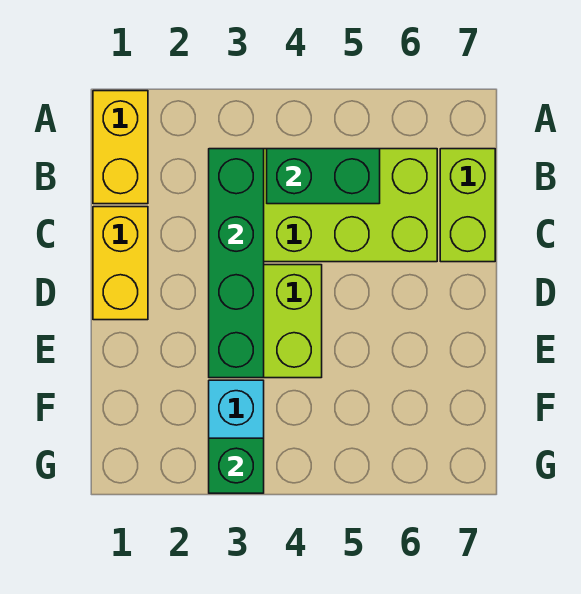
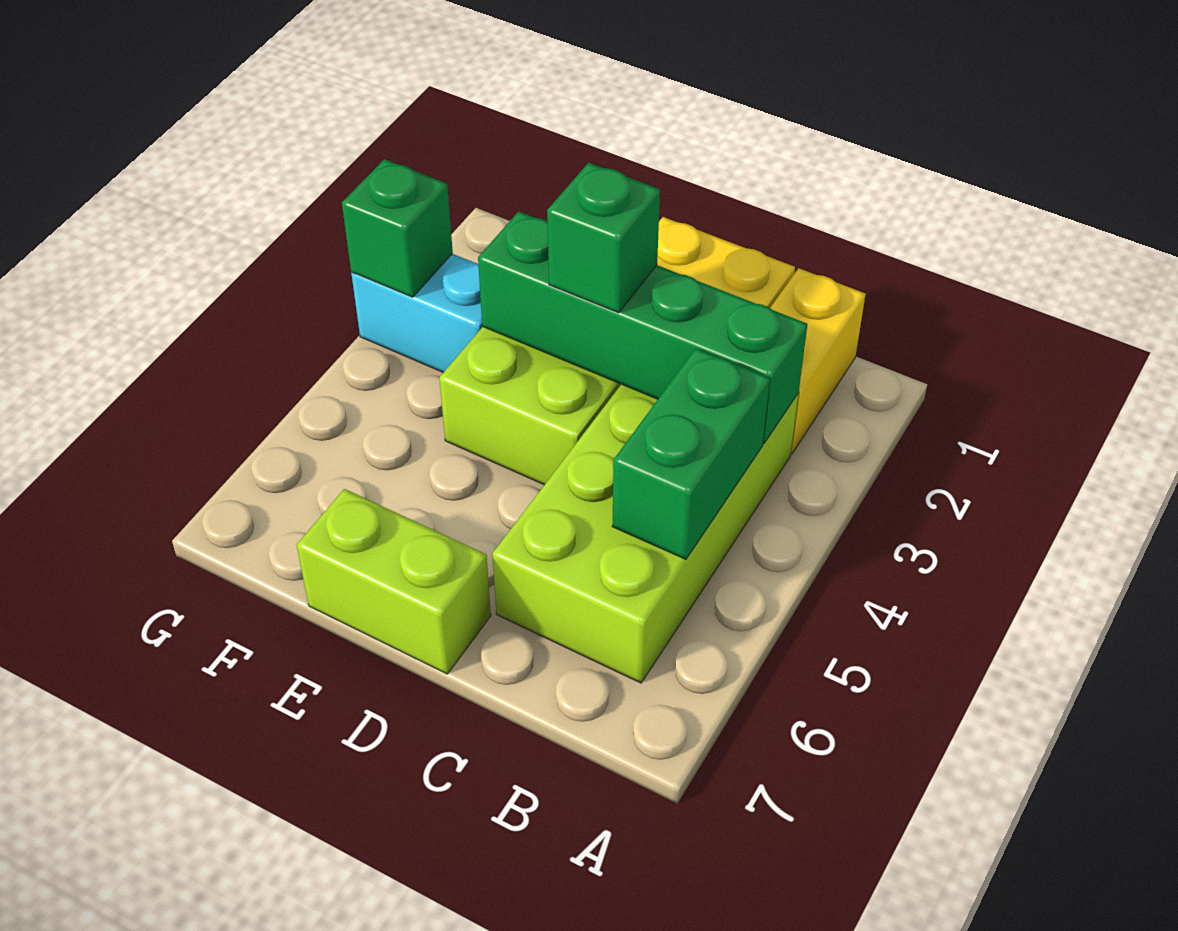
yellow 1x2 brick [93,91,148,204] -> yellow 1x2 brick turned to [770,268,866,454]
lime 1x2 brick [440,149,495,262] -> lime 1x2 brick moved to [297,489,491,674]
none -> green 1x1 brick [547,163,660,313]

